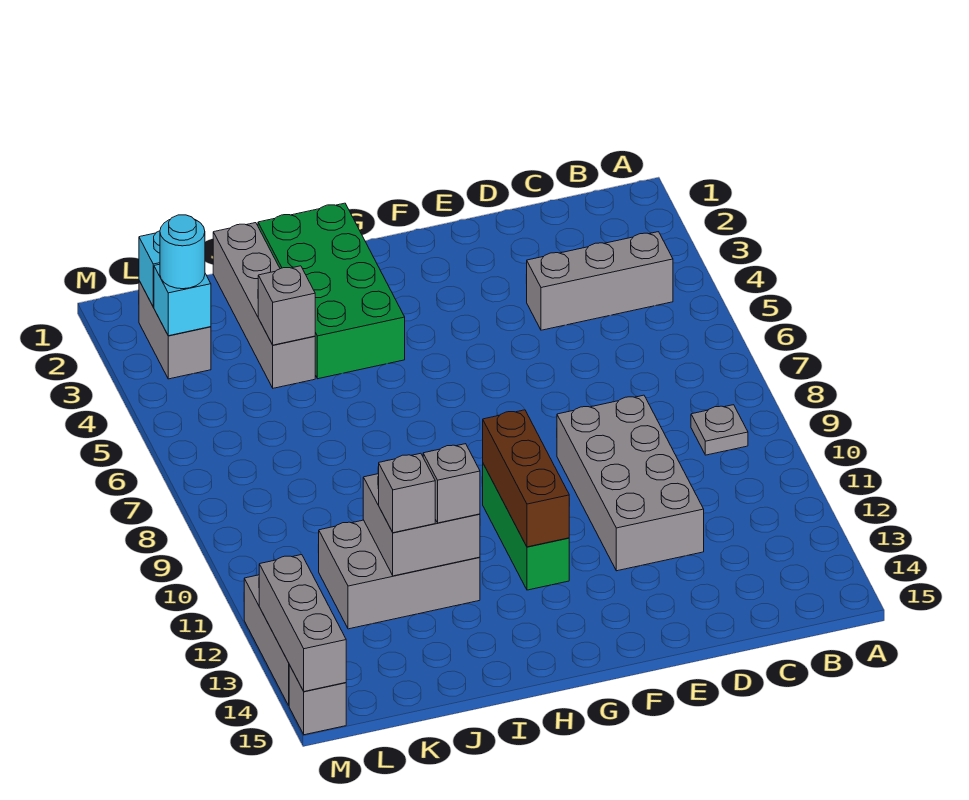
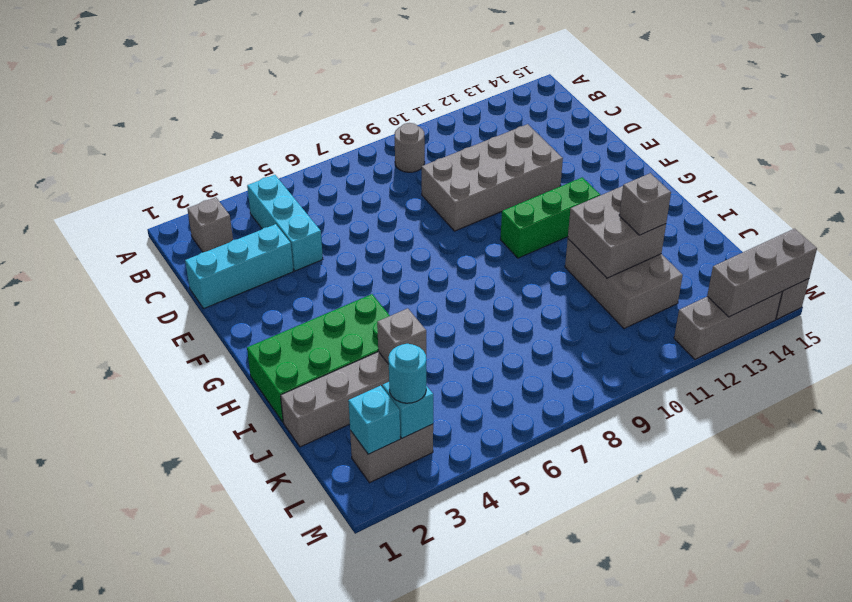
grey 1x3 brick [527,232,673,330] -> cyan 1x3 brick [247,175,323,271]
grey 1x1 plate [691,405,748,455] -> grey 1x1 round brick [395,123,425,172]
none -> cyan 1x3 brick [185,224,293,308]
brown 1x3 brick [483,410,569,547] -> none
grey 1x1 brick [423,444,480,523] -> grey 1x1 brick moved to [187,197,233,252]

